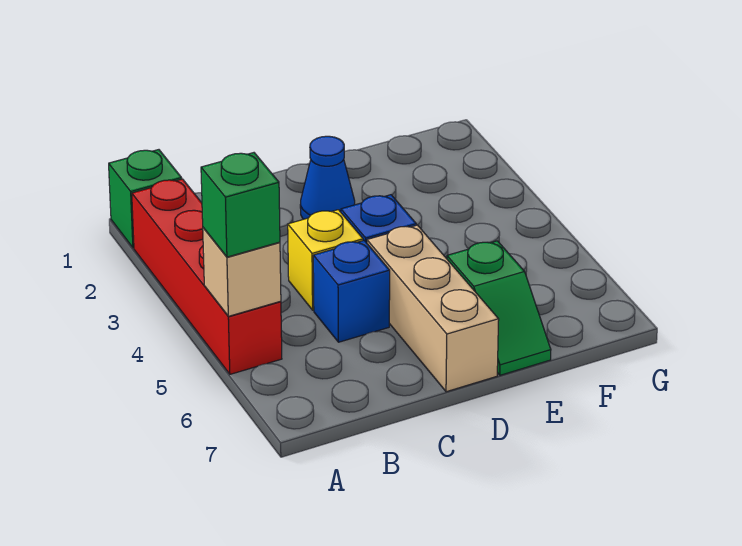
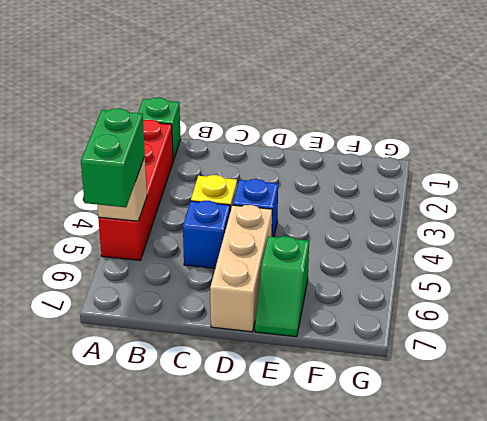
green 1x1 brick [201,153,280,257] -> green 1x2 brick [81,108,145,207]
blue 1x1 cone [300,136,355,219] -> none

